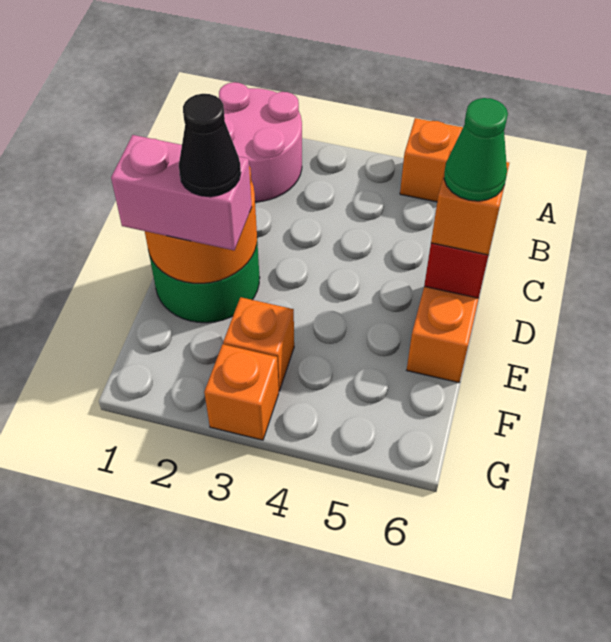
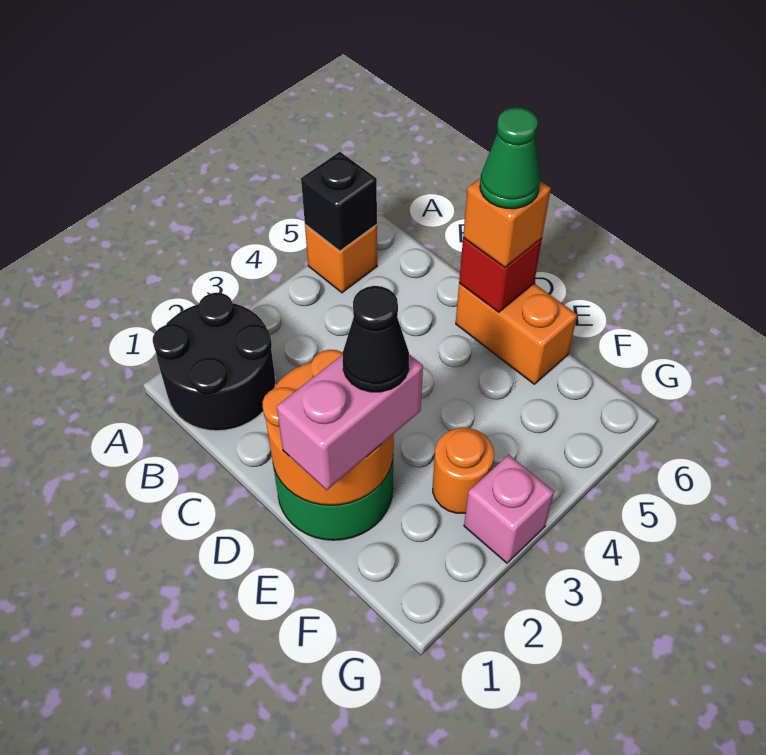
pink 2x2 round brick [219,82,302,202] -> black 2x2 round brick [153,293,275,431]
none -> black 1x1 brick [301,152,377,251]
orange 1x1 brick [223,297,294,391] -> orange 1x1 round brick [433,428,494,513]
orange 1x1 brick [204,344,279,440] -> pink 1x1 brick [464,455,554,563]

